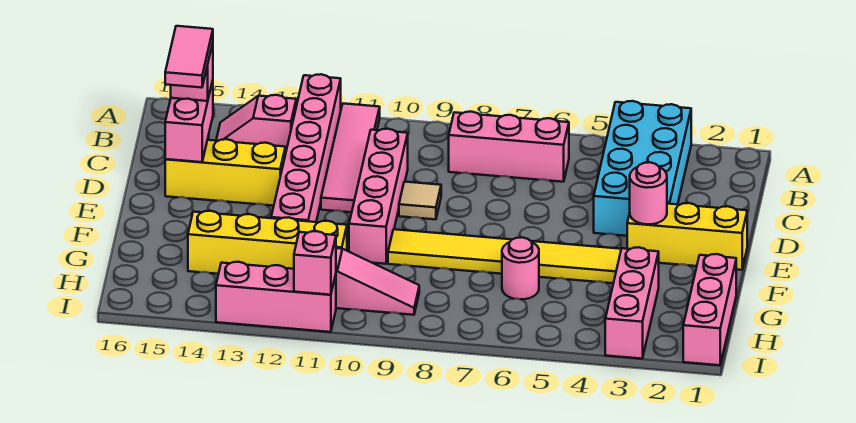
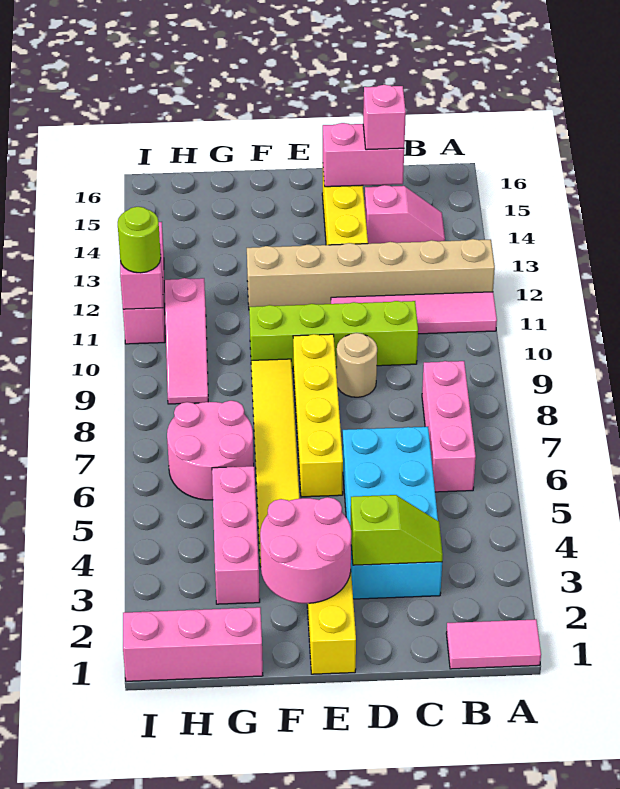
cyan 2x4 brick [594,101,691,236] -> cyan 2x4 brick turned to [342,427,442,599]
pink 1x6 brick [271,74,341,222] -> tan 1x6 brick [247,239,495,307]
pink 1x2 slope [216,95,296,154] -> pink 1x2 slope turned to [365,185,445,244]
none -> lime 1x2 slope [350,495,443,565]
pink 1x4 brick [349,129,408,264] -> lime 1x4 brick [249,301,418,369]
pink 1x2 tile [165,26,213,88] -> pink 1x2 tile moved to [446,619,541,669]
tan 1x1 tile [399,182,441,219] -> tan 1x1 round brick [336,333,377,397]
pink 1x1 round brick [630,162,667,224] -> pink 2x2 round brick [260,497,351,603]
pink 1x3 brick [605,247,659,359] -> pink 1x3 brick turned to [212,466,260,604]
pink 1x1 round brick [502,237,539,299] -> pink 2x2 round brick [167,401,254,500]
yellow 1x4 brick [188,211,347,274] -> yellow 1x4 brick moved to [293,334,343,497]
none -> lime 1x1 round brick [118,207,161,273]

